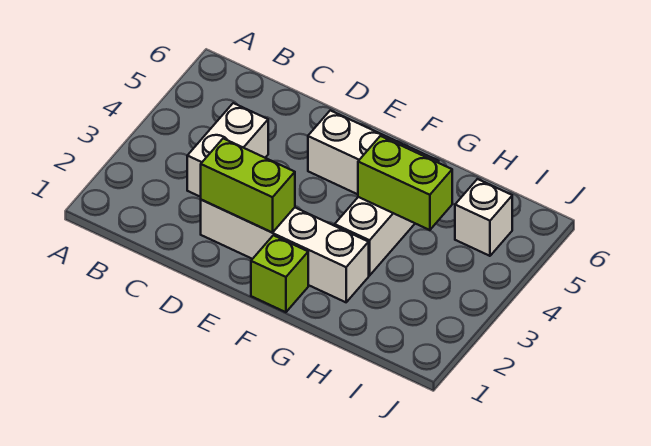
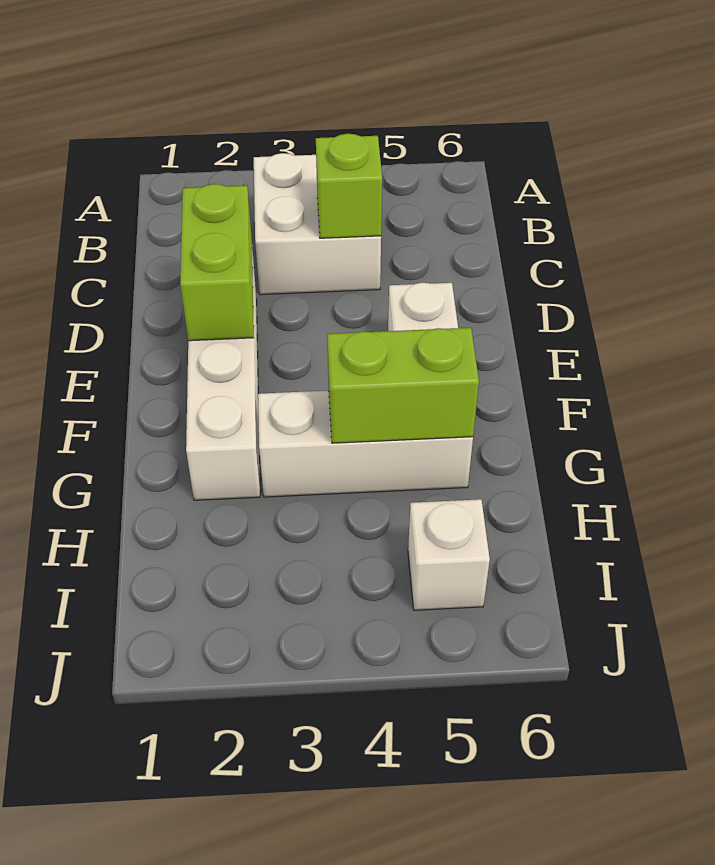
white 1x2 brick [187,103,268,197] -> white 2x2 brick [254,153,381,295]
lime 1x1 brick [251,235,308,312] -> lime 1x1 brick moved to [316,134,382,238]
lime 1x2 brick [358,136,452,230] -> lime 1x2 brick turned to [327,328,479,443]

